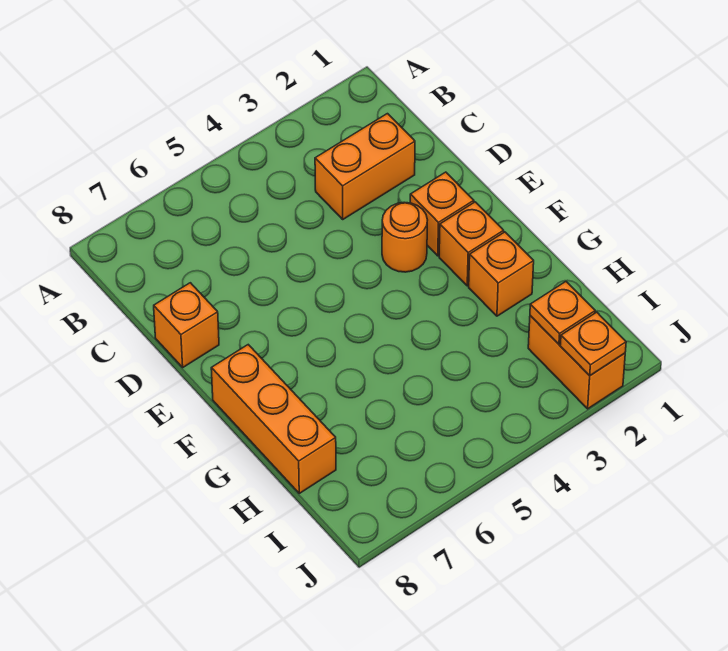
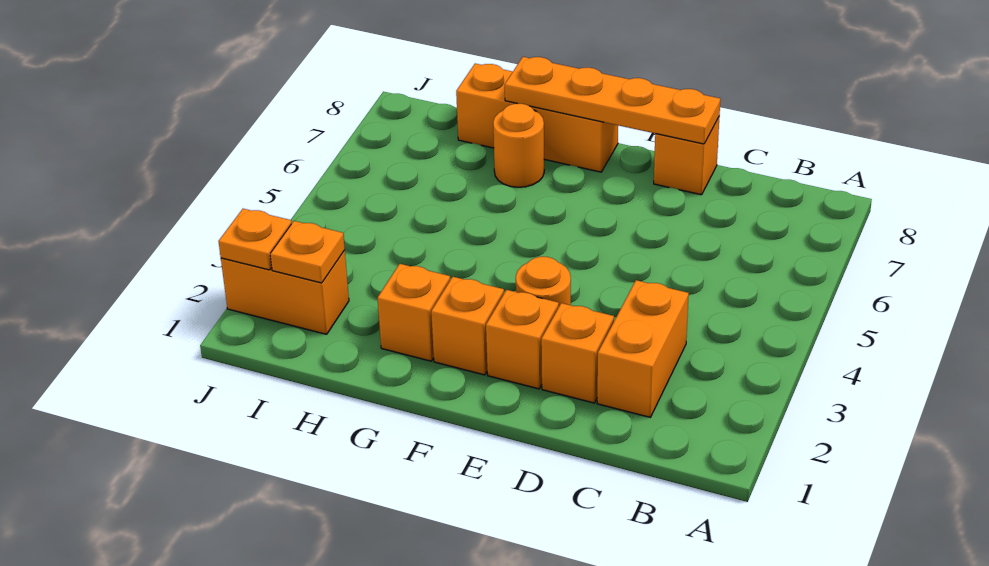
none -> orange 1x1 brick [541,303,614,403]
none -> orange 1x4 plate [505,57,720,144]
none -> orange 1x1 round brick [493,104,544,187]

